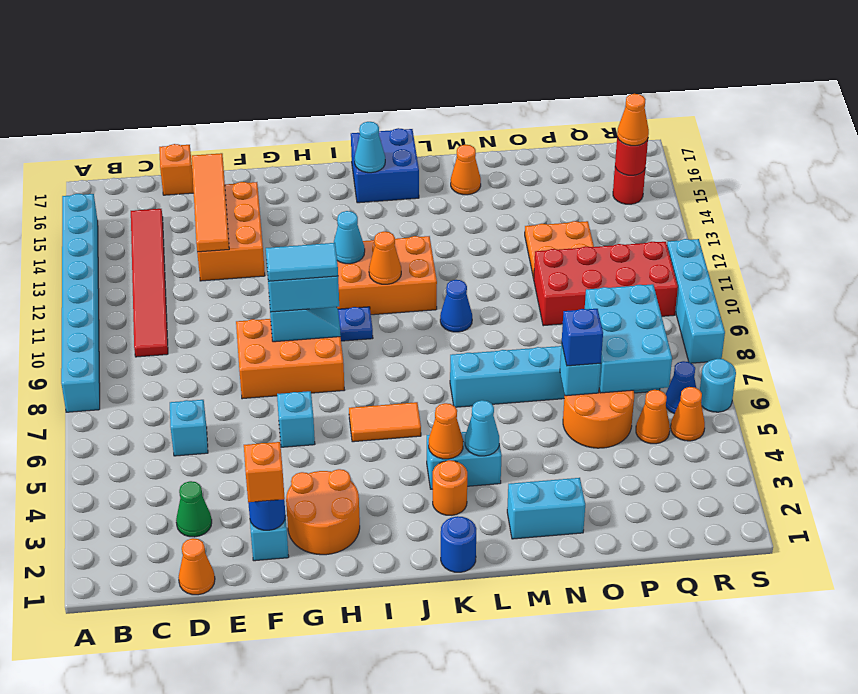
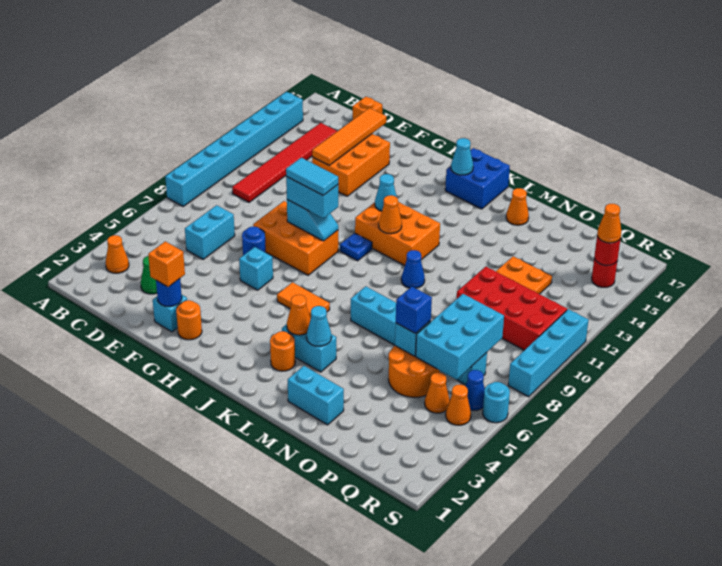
orange 1x1 cone [179,538,215,595] -> orange 1x1 cone moved to [106,235,129,273]
cyan 1x1 brick [170,400,208,456] -> cyan 1x2 brick [185,205,235,259]
orange 2x2 round brick [286,469,360,555] -> orange 1x1 round brick [176,300,202,340]
blue 1x1 round brick [441,516,476,572] -> blue 1x1 round brick moved to [242,227,266,255]

